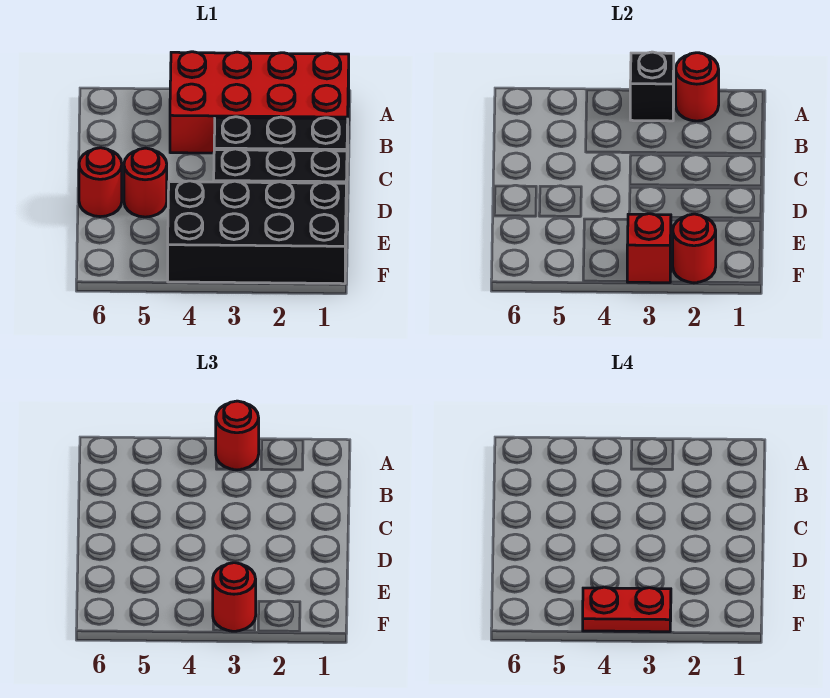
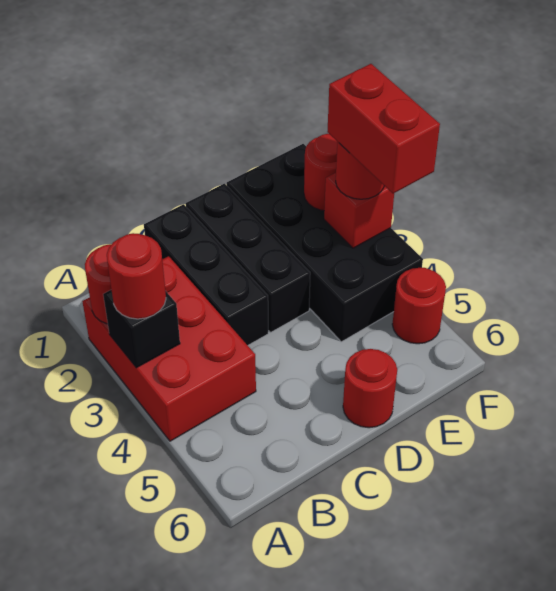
red 2x4 brick [170,52,349,153] -> red 2x3 brick [82,256,256,441]
red 1x1 round brick [124,148,167,217] -> red 1x1 round brick moved to [392,268,446,344]
red 1x2 plate [583,587,671,632] -> red 1x2 brick [327,64,440,194]

